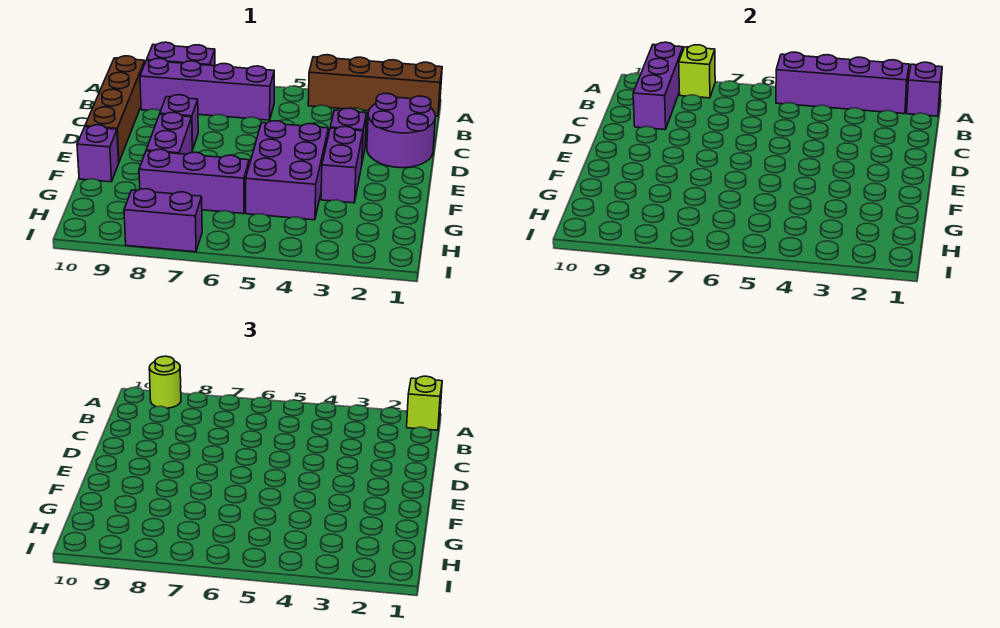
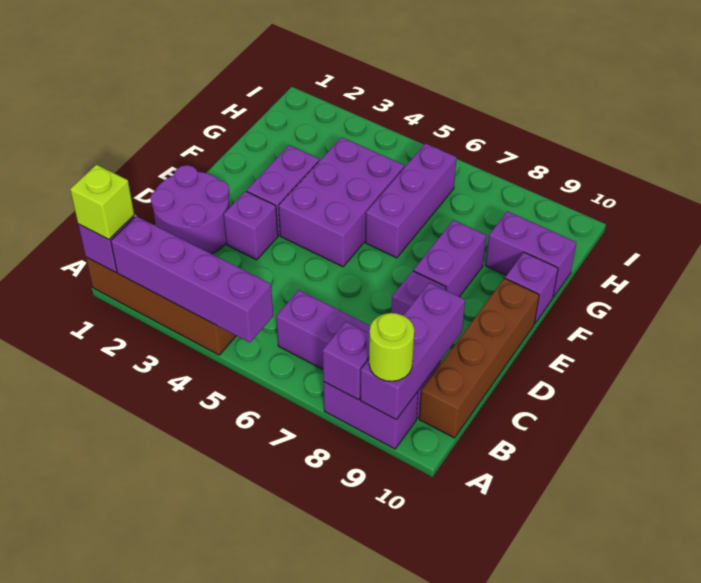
lime 1x1 brick [679,45,715,98] -> purple 1x1 brick [323,322,370,400]
purple 1x3 brick [139,149,249,214] -> purple 1x3 brick turned to [366,144,457,258]
purple 1x2 brick [124,189,202,252] -> purple 1x2 brick moved to [486,211,577,297]

